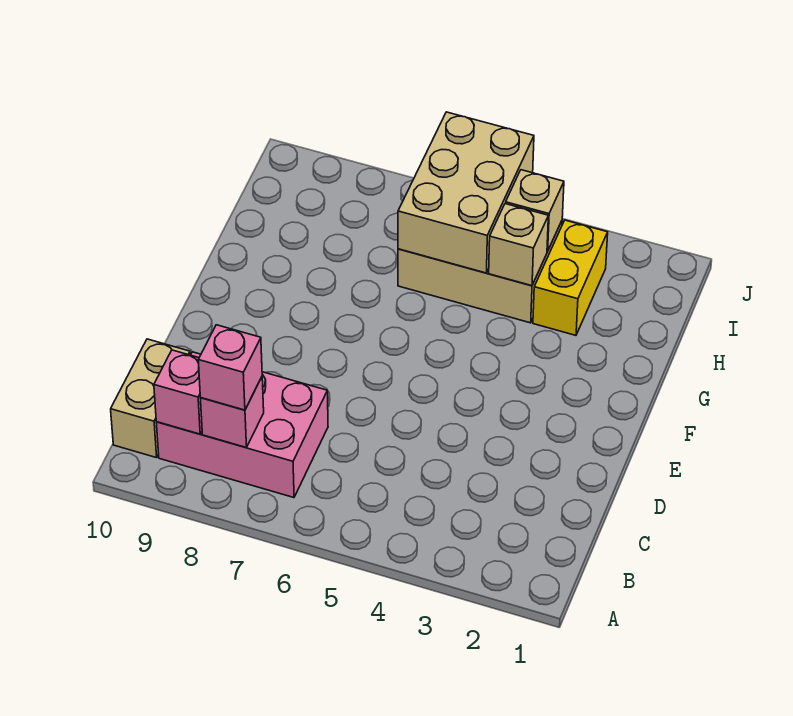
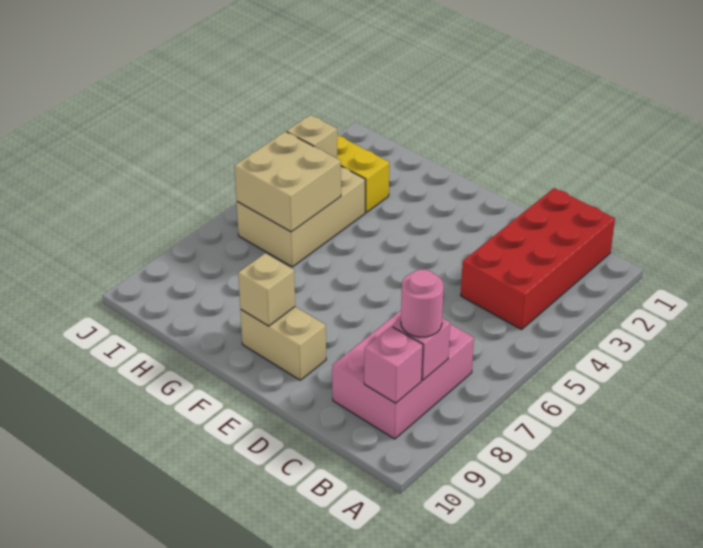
none -> red 2x4 brick [461,188,615,329]
pink 1x1 brick [198,325,262,410] -> pink 1x1 round brick [401,269,444,337]
tan 1x2 brick [111,339,190,458] -> tan 1x2 brick moved to [240,307,326,380]
tan 1x1 brick [489,204,548,286] -> tan 1x1 brick moved to [238,253,295,326]
tan 2x3 brick [398,112,534,273] -> tan 2x2 brick [235,132,341,232]

